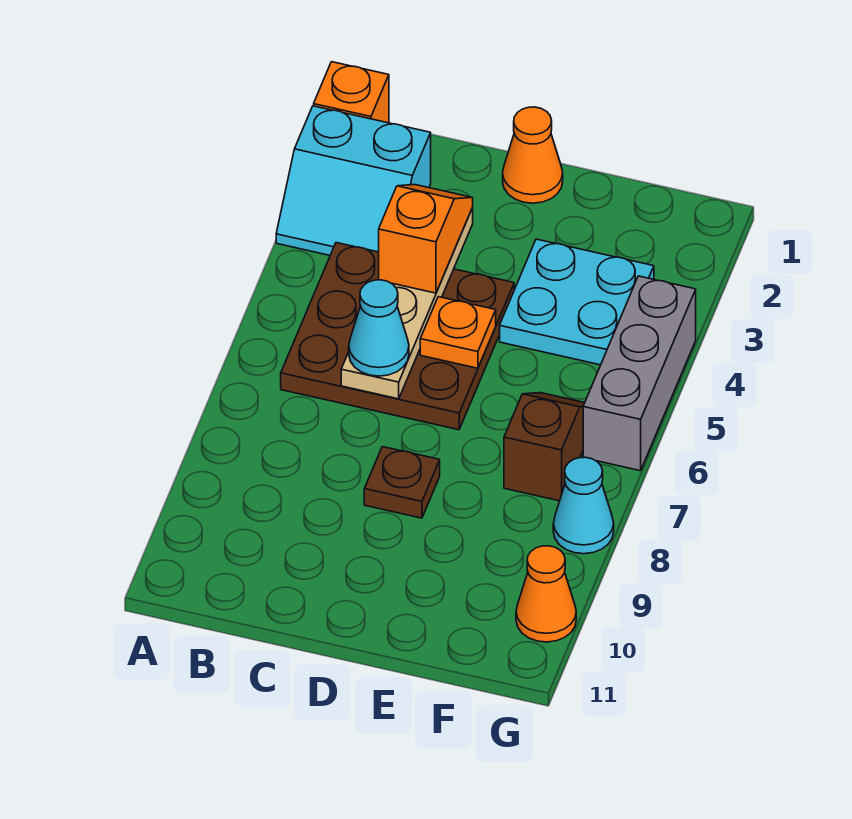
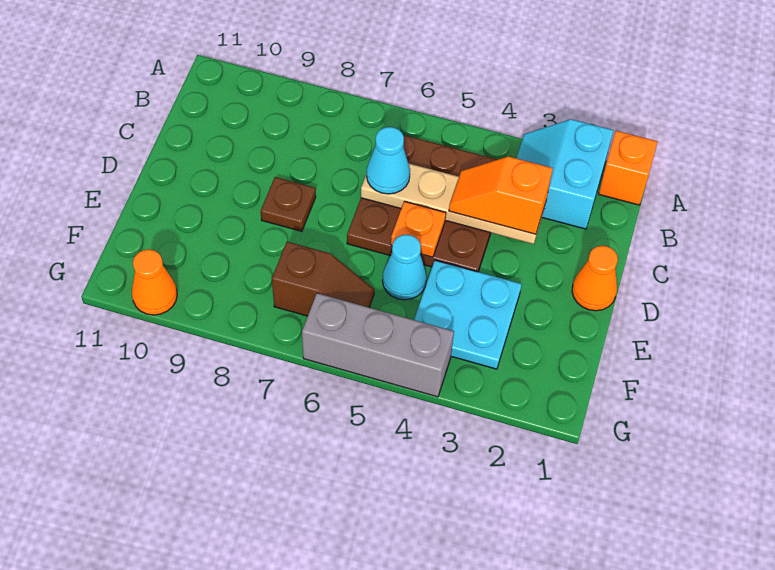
orange 1x2 slope [379,185,473,293] -> orange 1x2 slope turned to [449,157,553,234]
cyan 1x1 cone [553,457,614,554] -> cyan 1x1 cone moved to [382,235,427,300]

